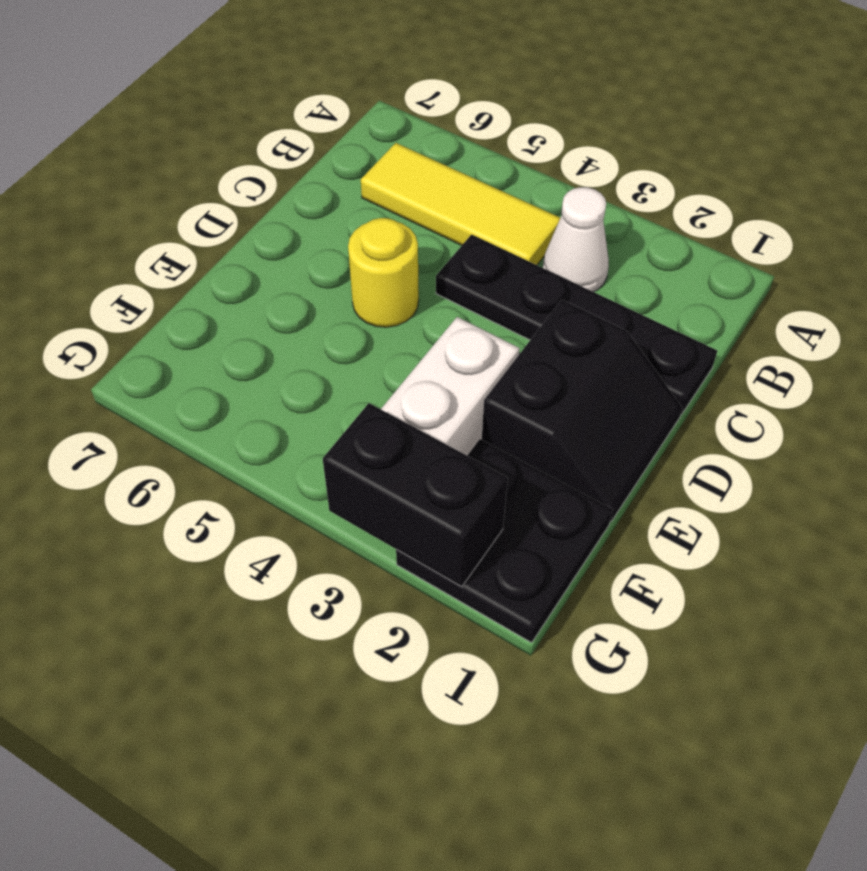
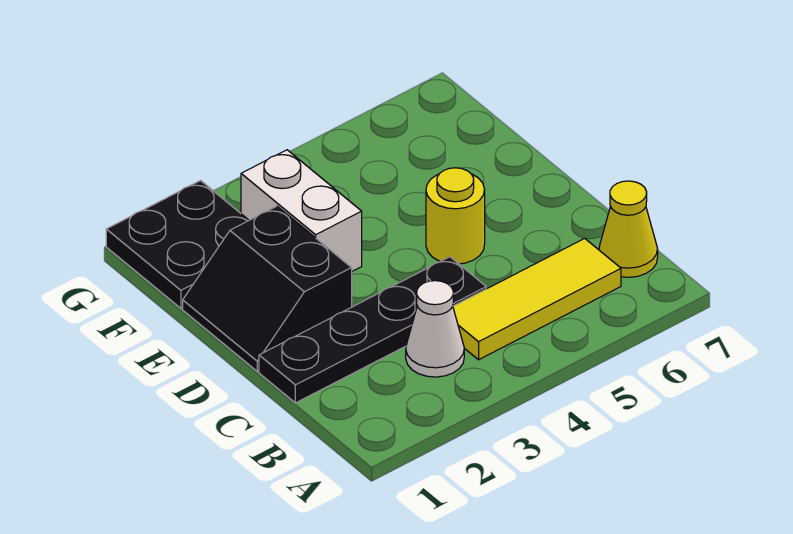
none -> yellow 1x1 cone [599,181,658,277]
black 1x2 brick [323,403,508,587] -> none

